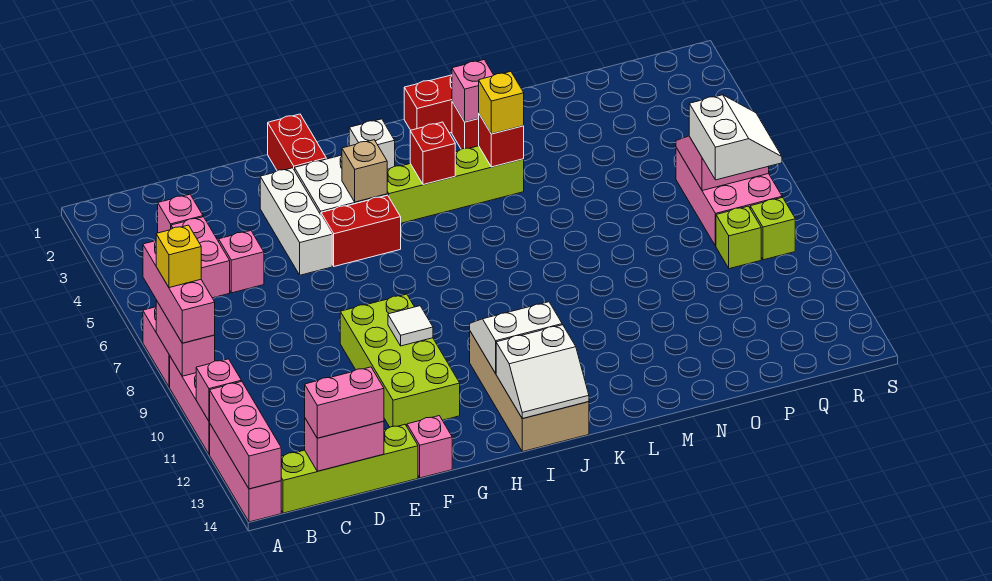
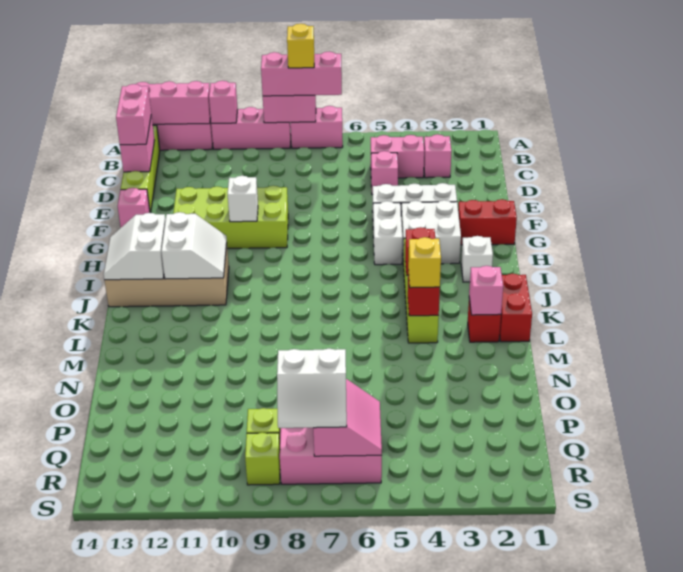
red 1x2 brick [321,195,401,266] -> white 1x2 brick [373,201,402,265]
white 1x1 tile [388,306,433,346] -> white 1x1 brick [228,176,258,222]
tan 1x1 brick [342,140,387,202] -> none

